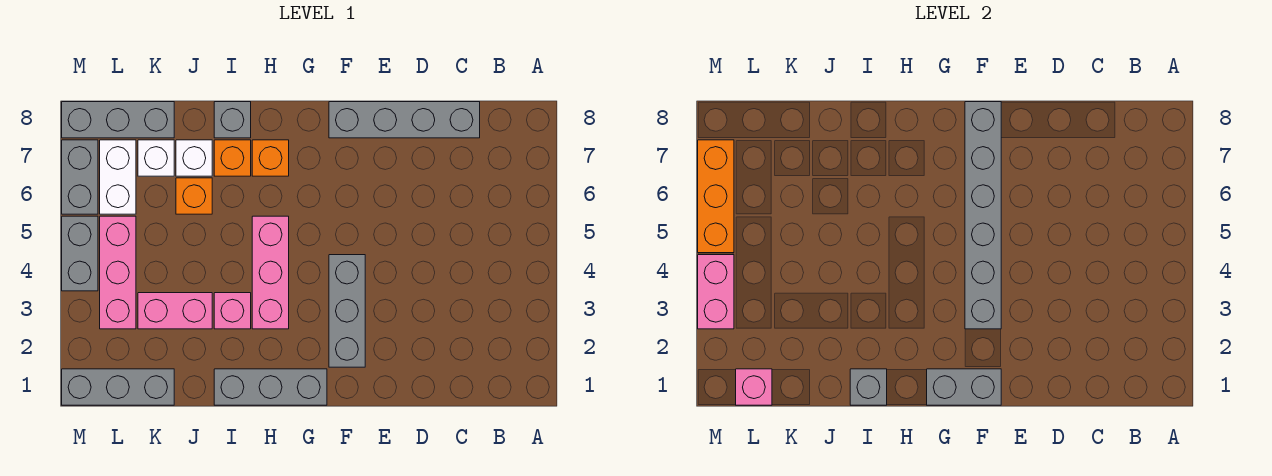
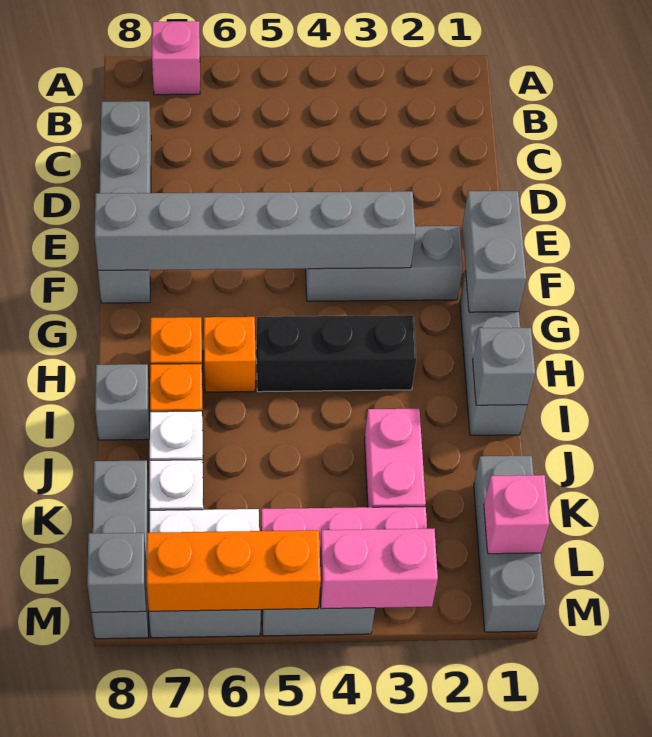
pink 1x3 brick [252,216,289,329] -> black 1x3 brick [257,315,416,392]
pink 1x1 brick [214,293,251,329] -> pink 1x1 brick moved to [152,21,200,95]
orange 1x1 brick [176,178,212,214] -> orange 1x1 brick moved to [204,317,256,392]
none -> grey 1x1 brick [87,533,146,612]

